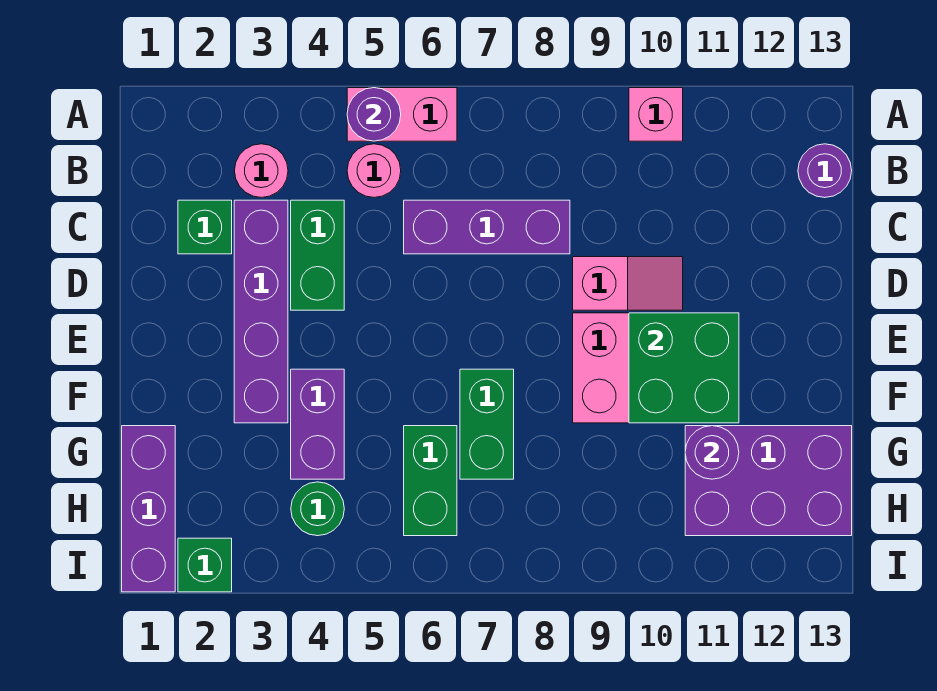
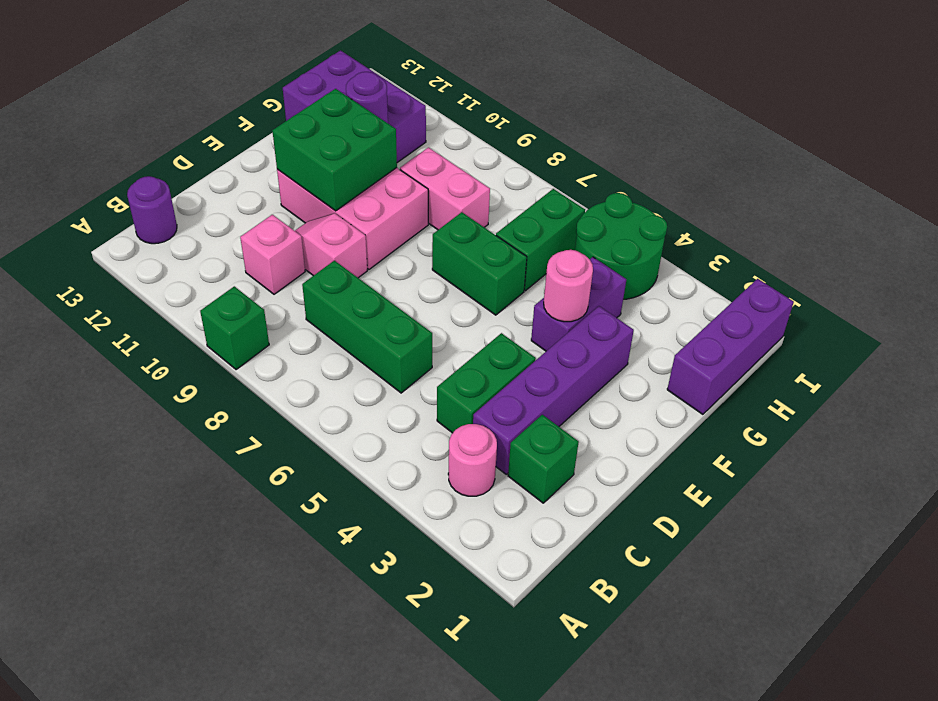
pink 1x2 brick [347,88,457,141] -> pink 1x2 brick moved to [400,147,490,230]
purple 1x1 round brick [347,88,401,141] -> none
pink 1x1 brick [629,88,683,141] -> pink 1x1 brick moved to [240,215,305,294]
pink 1x1 round brick [347,144,401,197] -> pink 1x1 round brick moved to [544,250,593,322]
purple 1x3 brick [404,200,570,254] -> green 1x3 brick [302,260,432,393]
green 1x2 brick [460,369,514,479] -> green 1x2 brick turned to [432,212,527,315]
green 1x1 round brick [291,482,344,536] -> green 2x2 round brick [575,193,667,299]
green 1x1 brick [178,538,232,592] -> green 1x1 brick moved to [200,286,269,370]

